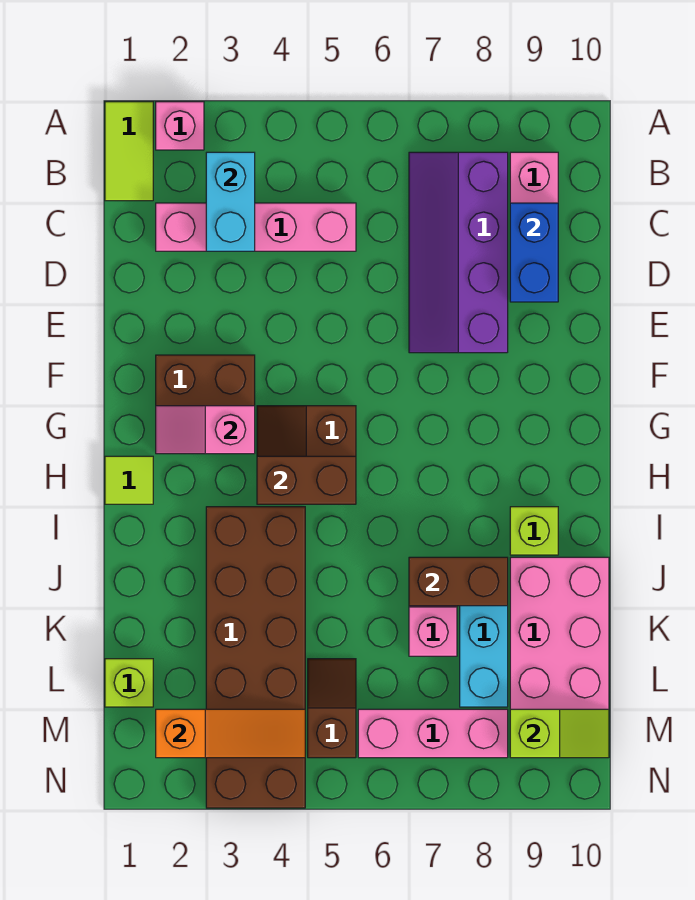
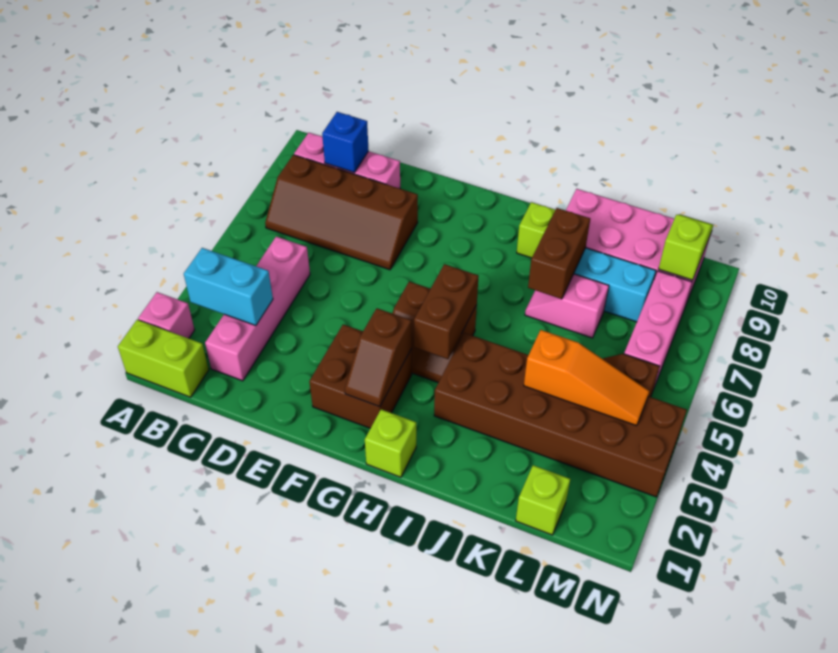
lime 1x2 tile [105,102,153,201] -> lime 1x2 brick [118,320,209,397]
purple 2x4 slope [409,152,508,353] -> brown 2x4 slope [265,155,418,270]
blue 1x2 brick [510,203,558,302] -> blue 1x1 brick [322,112,369,172]
pink 1x2 slope [156,406,255,454] -> brown 1x2 slope [345,308,412,407]
lime 1x1 tile [105,456,153,504] -> lime 1x1 brick [365,409,416,477]
orange 1x3 slope [156,709,305,758] -> orange 1x3 slope turned to [524,330,649,426]

